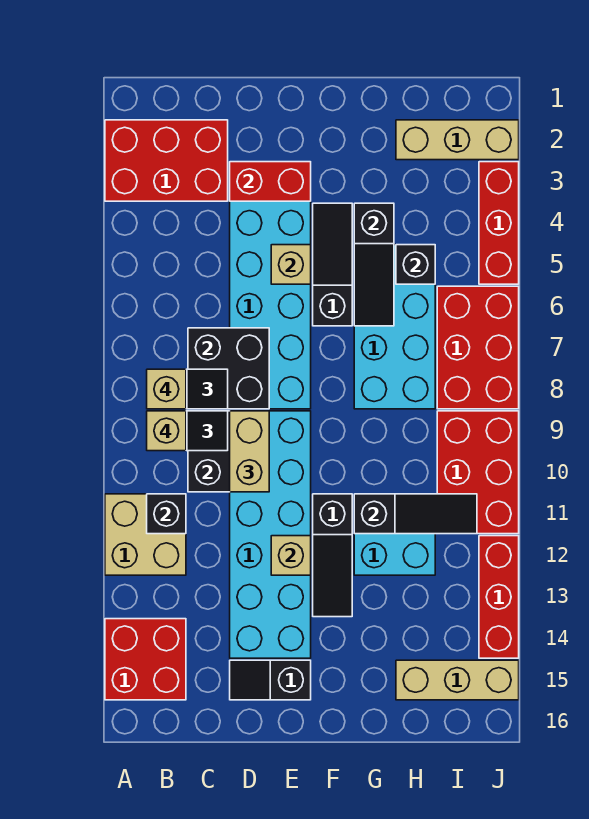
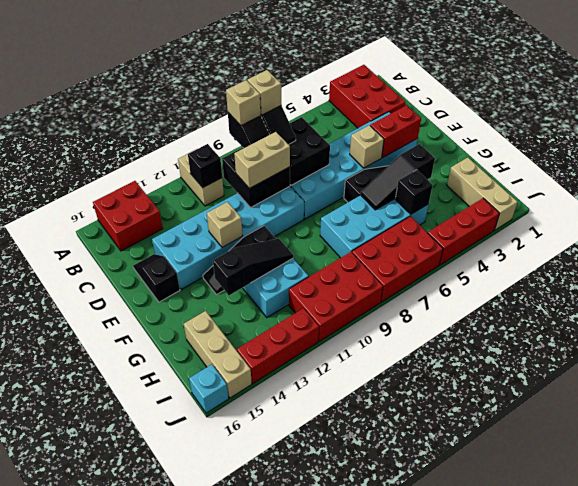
tan 2x2 brick [105,494,186,575] -> tan 1x2 brick [178,154,224,206]
red 1x2 brick [230,162,311,201] -> red 1x2 brick turned to [370,105,421,158]
black 1x3 slope [354,494,477,534] -> black 1x3 slope turned to [213,239,293,295]
none -> cyan 1x1 brick [189,364,229,413]

